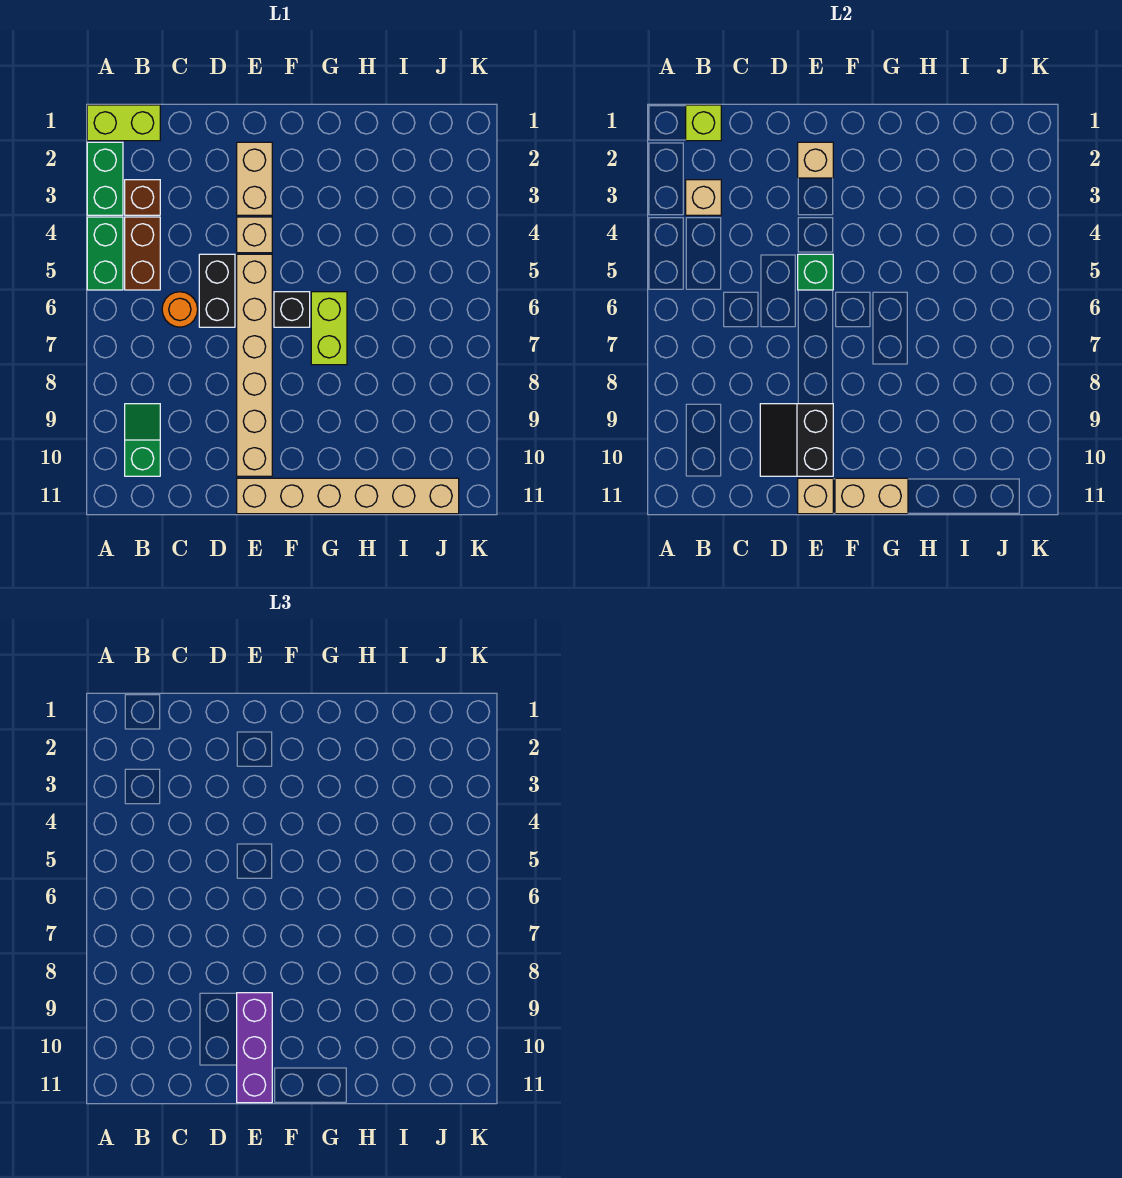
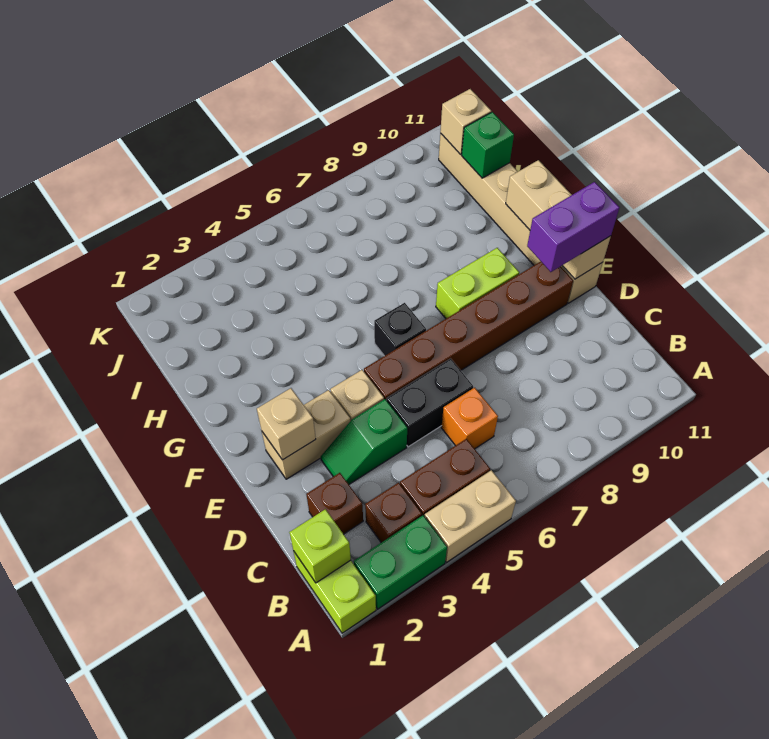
green 1x2 brick [87,217,123,290] -> tan 1x2 brick [425,470,516,562]
tan 1x1 brick [686,180,721,215] -> tan 1x1 brick moved to [440,89,491,155]
green 1x2 slope [125,404,160,476] -> green 1x2 slope moved to [321,399,407,484]
none -> brown 1x1 brick [306,473,363,534]
orange 1x1 round brick [162,292,198,327] -> orange 1x1 brick [441,388,498,449]
black 2x2 slope [760,404,833,476] -> none
tan 1x6 brick [237,254,272,476] -> brown 1x6 brick [364,262,573,401]
green 1x1 brick [798,254,833,290] -> green 1x1 brick moved to [462,112,514,178]
purple 1x3 brick [237,993,272,1103] -> purple 1x2 brick [527,182,620,272]
lime 1x2 brick [311,292,347,365] -> lime 1x2 brick moved to [436,248,519,318]

